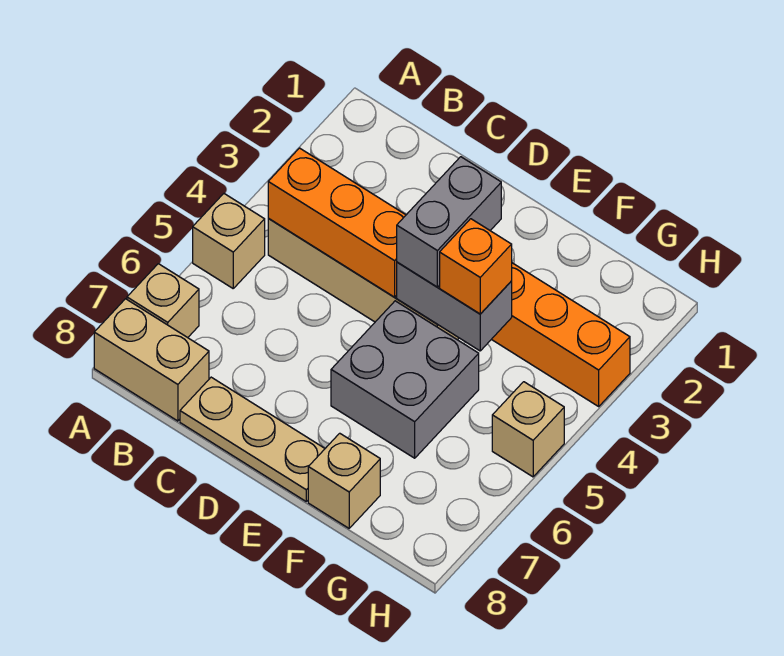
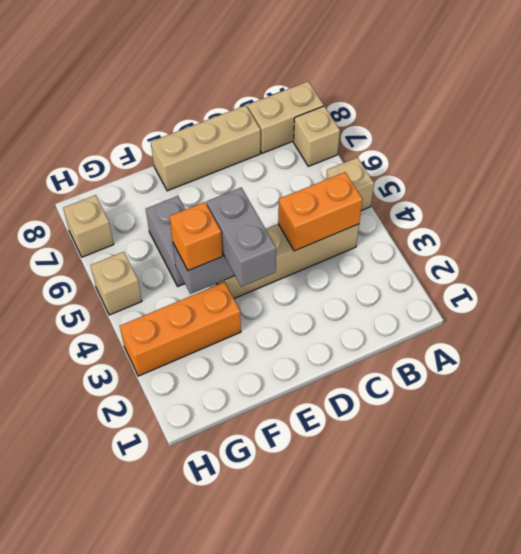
orange 1x3 brick [268,148,406,297] -> orange 1x2 brick [278,172,363,251]
tan 1x3 plate [180,377,325,501] -> tan 1x3 brick [151,105,260,191]
grey 2x2 brick [331,301,479,458] -> grey 1x2 brick [146,196,185,286]
tan 1x1 brick [308,433,380,528] -> tan 1x1 brick moved to [63,195,114,257]

